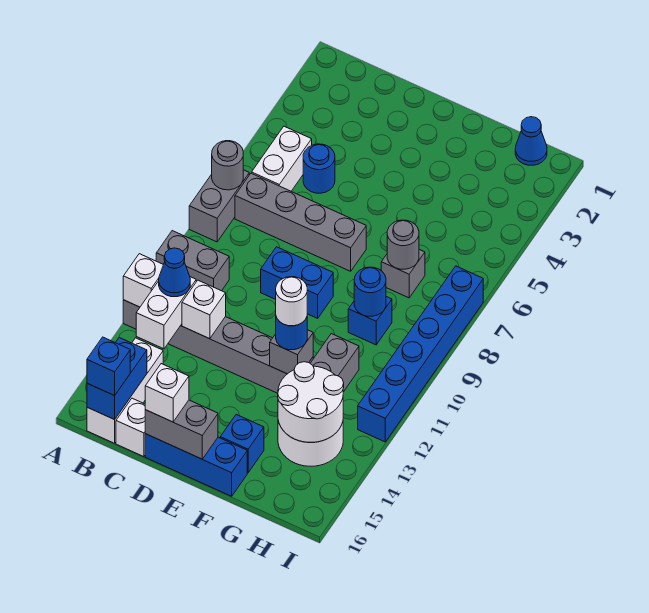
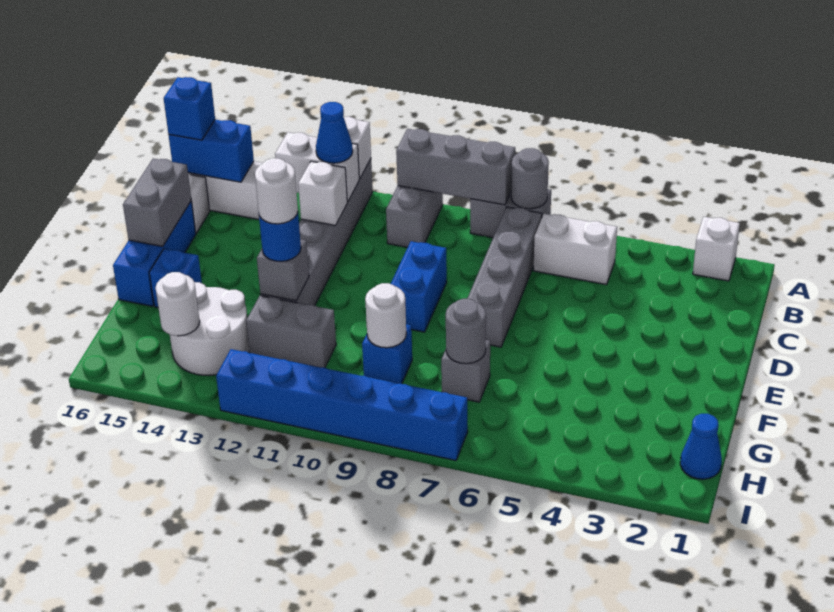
none -> grey 1x3 brick [396,129,515,205]
blue 1x1 round brick [303,144,335,193] -> none
white 1x1 brick [145,364,189,422] -> white 1x1 brick moved to [693,217,740,281]
blue 1x1 round brick [354,267,386,316] -> white 1x1 round brick [365,283,406,348]
white 2x2 round brick [278,362,344,442] -> white 1x1 round brick [156,272,200,336]

